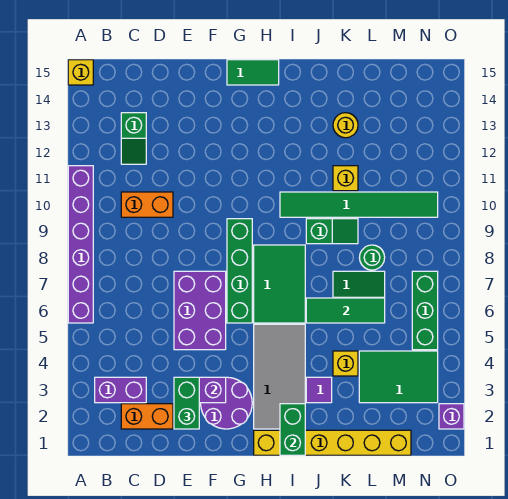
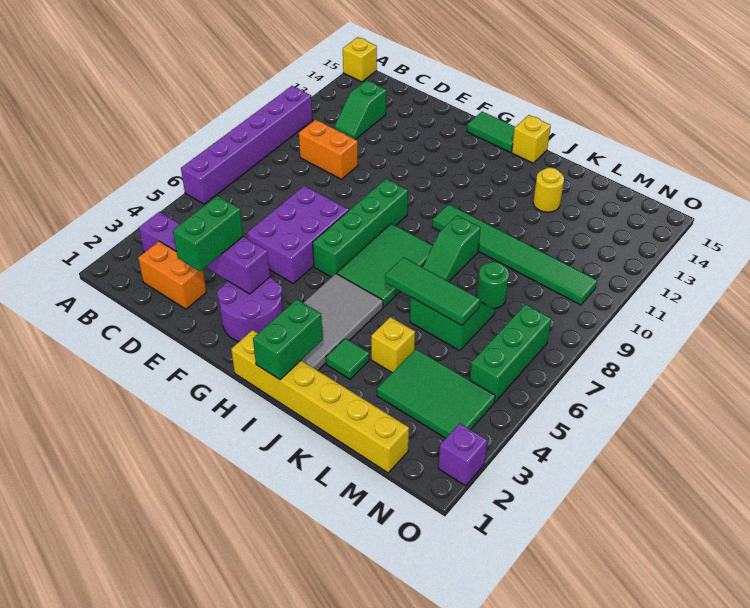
purple 1x1 tile [306,377,332,403] -> green 1x1 tile [326,338,369,379]
green 1x2 slope [306,219,358,244] -> green 1x2 slope turned to [423,215,480,282]
yellow 1x1 brick [333,166,358,191] -> yellow 1x1 brick moved to [512,115,551,163]

